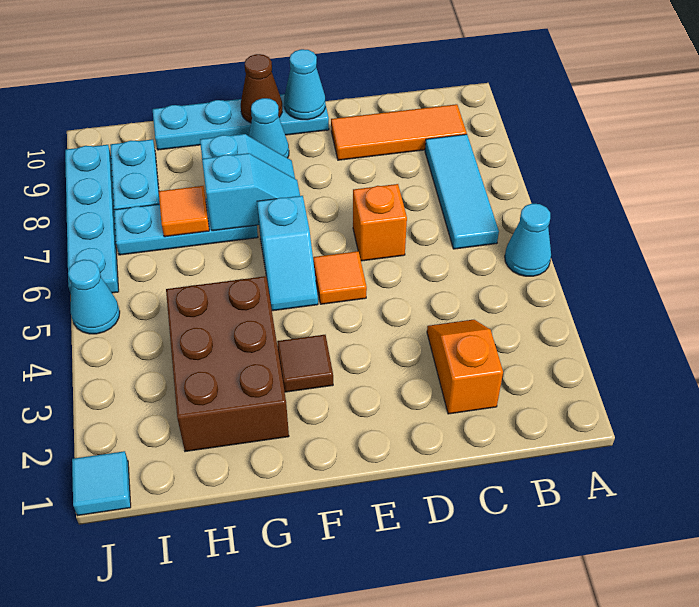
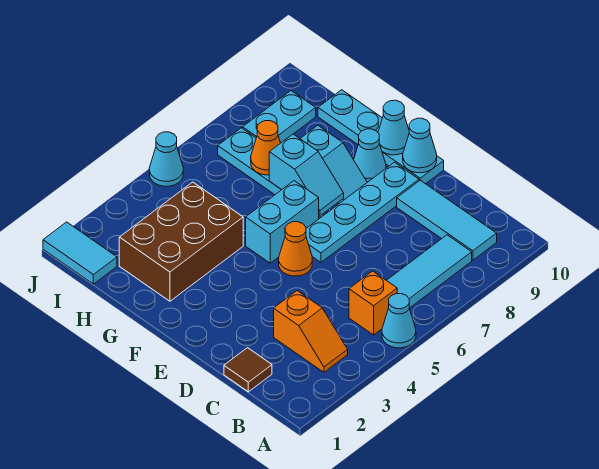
orange 1x3 tile [331,104,467,160] -> cyan 1x3 tile [397,180,497,260]
orange 1x2 slope [427,320,503,414] -> orange 1x2 slope turned to [274,291,348,372]
orange 1x1 brick [353,184,407,261] -> orange 1x1 brick moved to [349,271,397,335]
orange 1x1 tile [313,251,367,304] -> orange 1x1 cone [279,222,312,276]
brown 1x1 tile [277,335,333,392] -> brown 1x1 tile moved to [224,348,272,392]
cyan 1x2 slope [257,196,318,311] -> cyan 1x2 brick [246,181,319,263]
brown 1x1 cone [241,54,282,123] -> cyan 1x1 cone [378,100,409,155]
orange 1x1 tile [159,186,209,237] -> orange 1x1 cone [251,121,280,175]
cyan 1x1 tile [72,451,131,516] -> cyan 1x2 tile [43,222,117,284]
cyan 1x4 plate [65,145,119,294] -> cyan 1x4 plate moved to [306,162,419,262]

